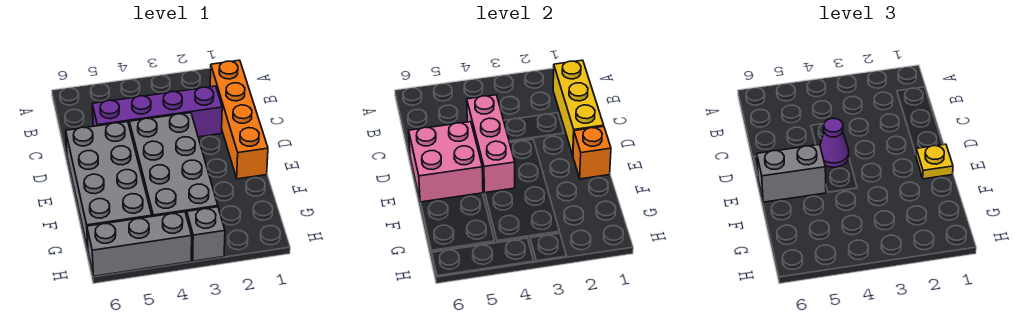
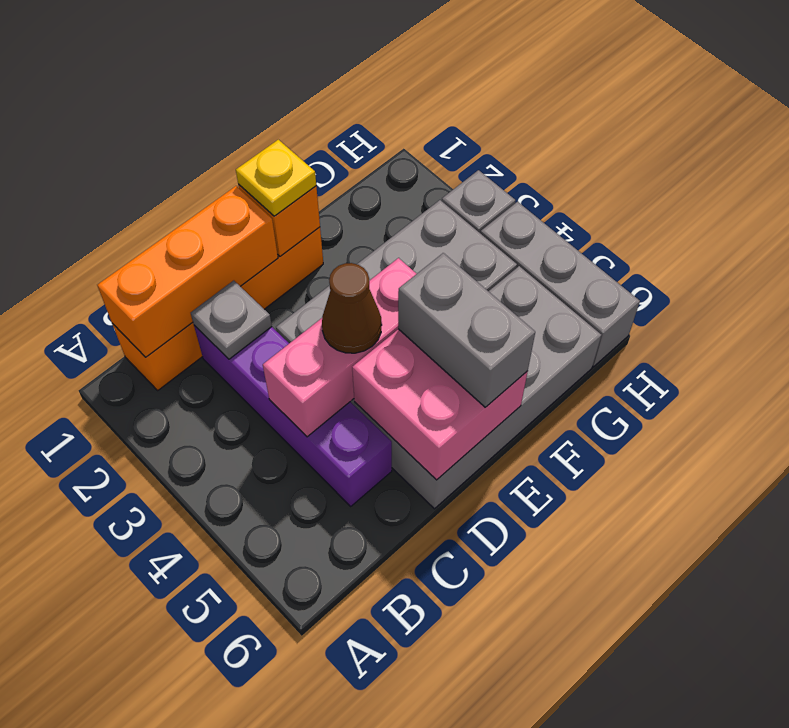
yellow 1x3 brick [553,60,604,155] -> orange 1x3 brick [97,186,278,357]
none -> grey 1x1 plate [191,281,272,359]
purple 1x1 cone [820,118,849,167] -> brown 1x1 cone [322,263,382,353]

